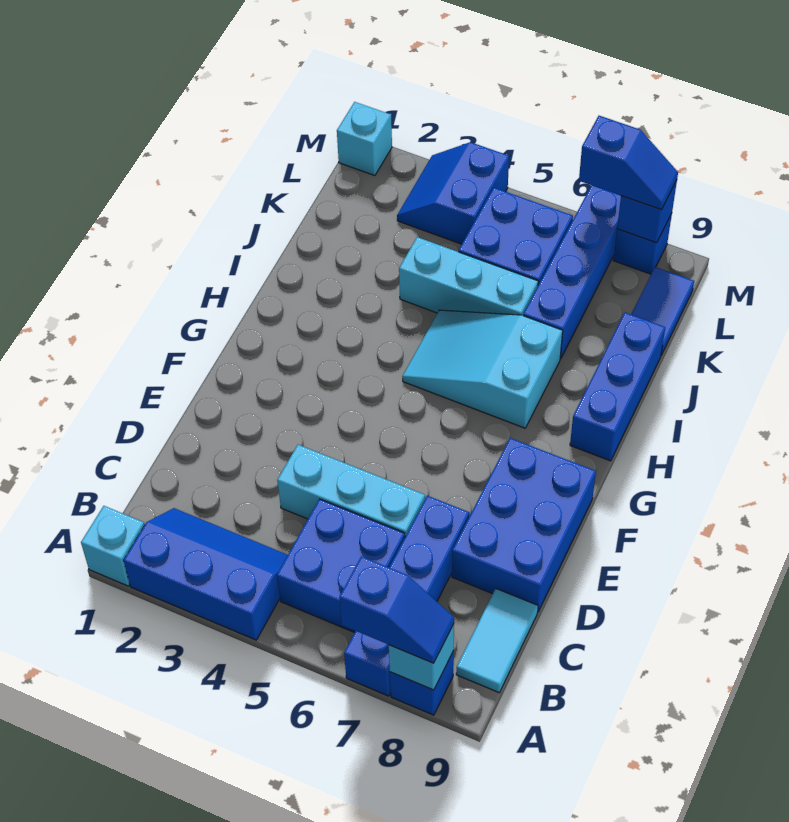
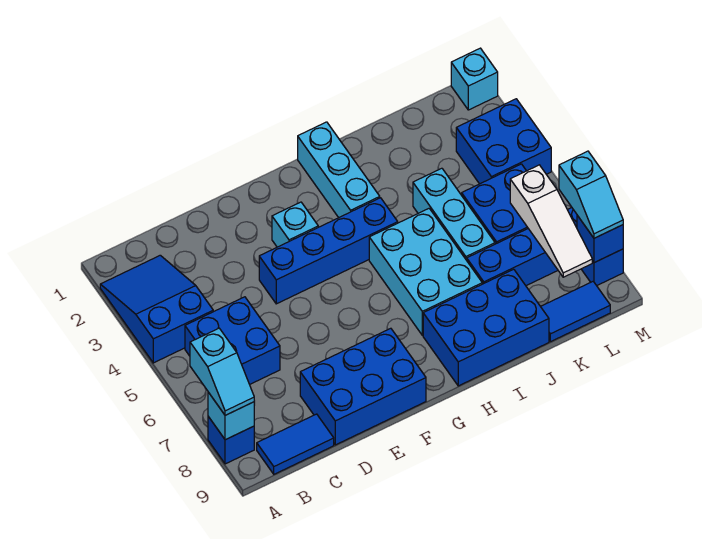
cyan 1x1 brick [81,506,144,586] -> cyan 1x1 brick moved to [272,202,318,247]
blue 2x3 slope [124,508,288,640] -> blue 2x3 slope turned to [100,255,213,363]
blue 1x4 brick [344,496,469,696] -> blue 1x4 brick moved to [259,198,398,304]
blue 1x2 slope [339,556,454,663] -> cyan 1x2 slope [190,328,254,415]
cyan 1x2 tile [456,589,538,693] -> blue 1x2 tile [257,414,334,474]
cyan 1x3 brick [277,445,425,537] -> cyan 1x3 brick moved to [298,122,380,218]
cyan 2x3 slope [402,310,563,428] -> cyan 2x3 brick [369,209,482,335]
blue 1x3 brick [570,313,665,461] -> blue 2x3 brick [423,269,549,386]
blue 2x2 slope [397,142,509,244] -> blue 2x2 brick [456,99,551,184]
none -> white 1x3 slope [510,165,592,277]
blue 1x2 slope [579,116,678,210] -> cyan 1x2 slope [559,151,623,238]

